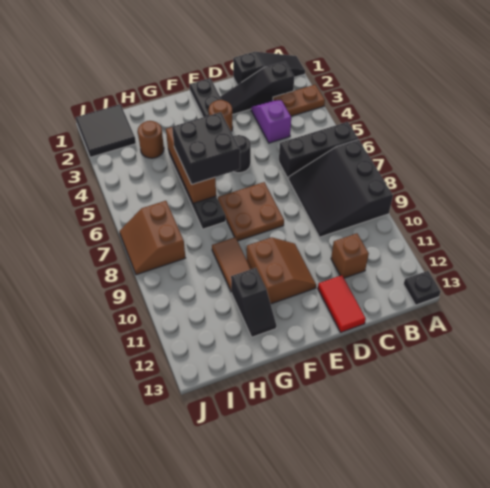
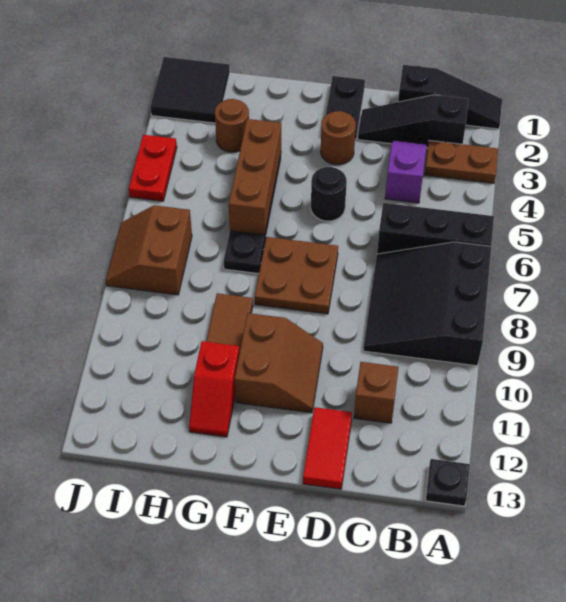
black 2x2 brick [172,112,240,184] -> none
black 1x2 slope [231,268,276,337] -> red 1x2 slope [189,341,239,437]
none -> red 1x2 plate [129,135,177,201]

